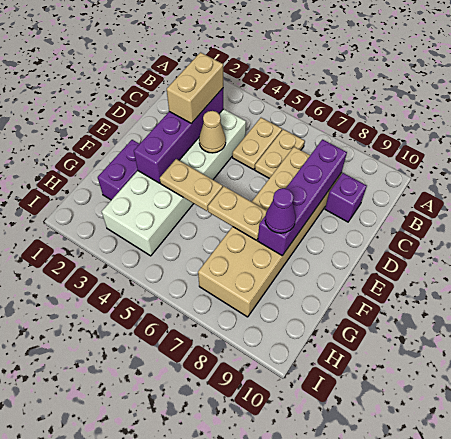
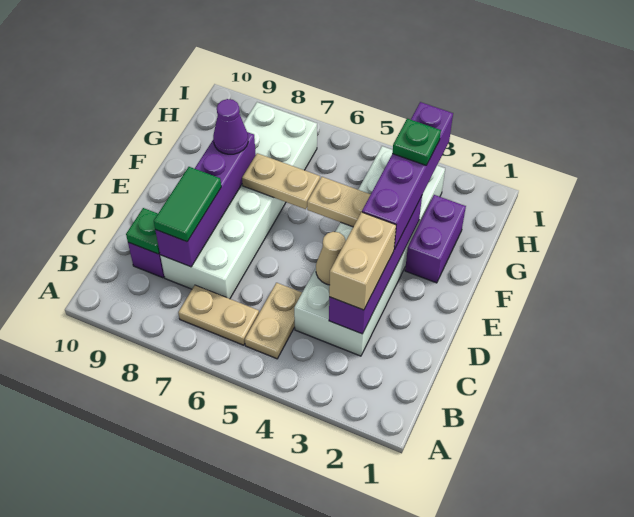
tan 1x2 plate [255,129,305,178] -> tan 1x2 plate turned to [178,285,259,345]
tan 2x6 brick [198,147,341,317] -> white 2x6 brick [160,102,317,299]
none -> green 1x2 tile [154,167,221,242]
none -> green 1x1 plate [126,208,160,254]
none -> purple 1x4 brick [362,102,453,249]
none -> green 1x1 plate [392,119,441,165]

